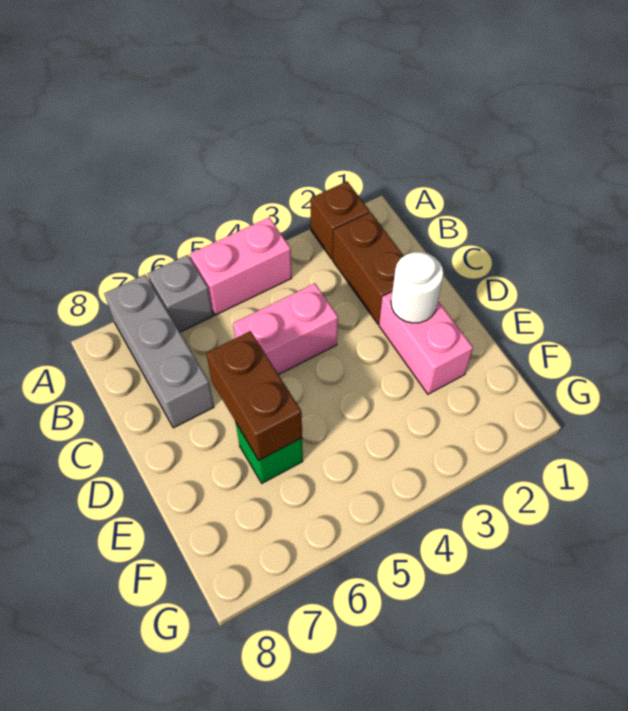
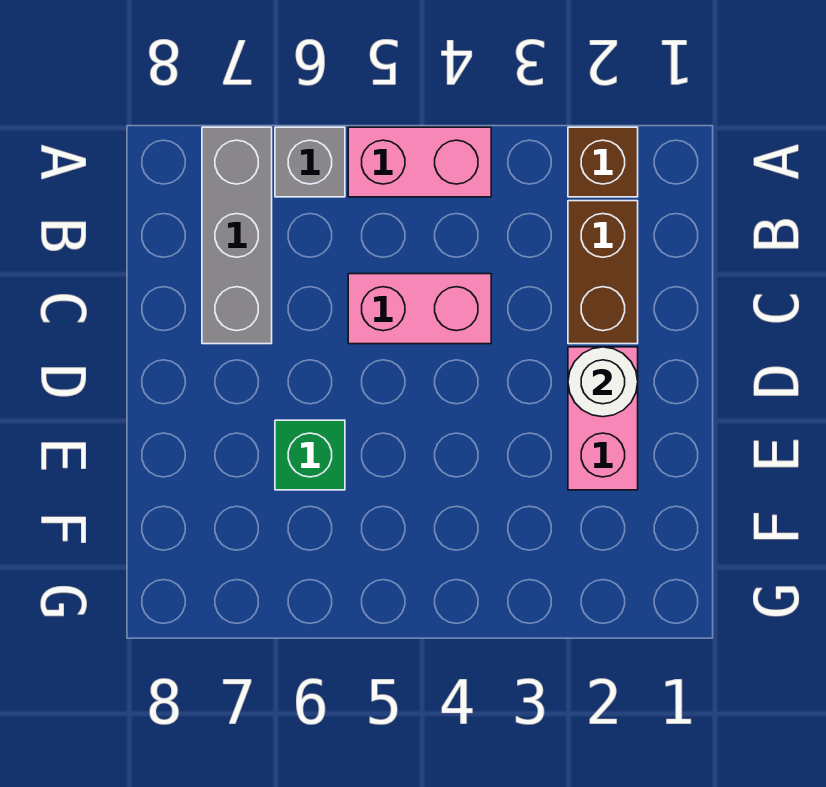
brown 1x2 brick [206,331,302,460] -> none

